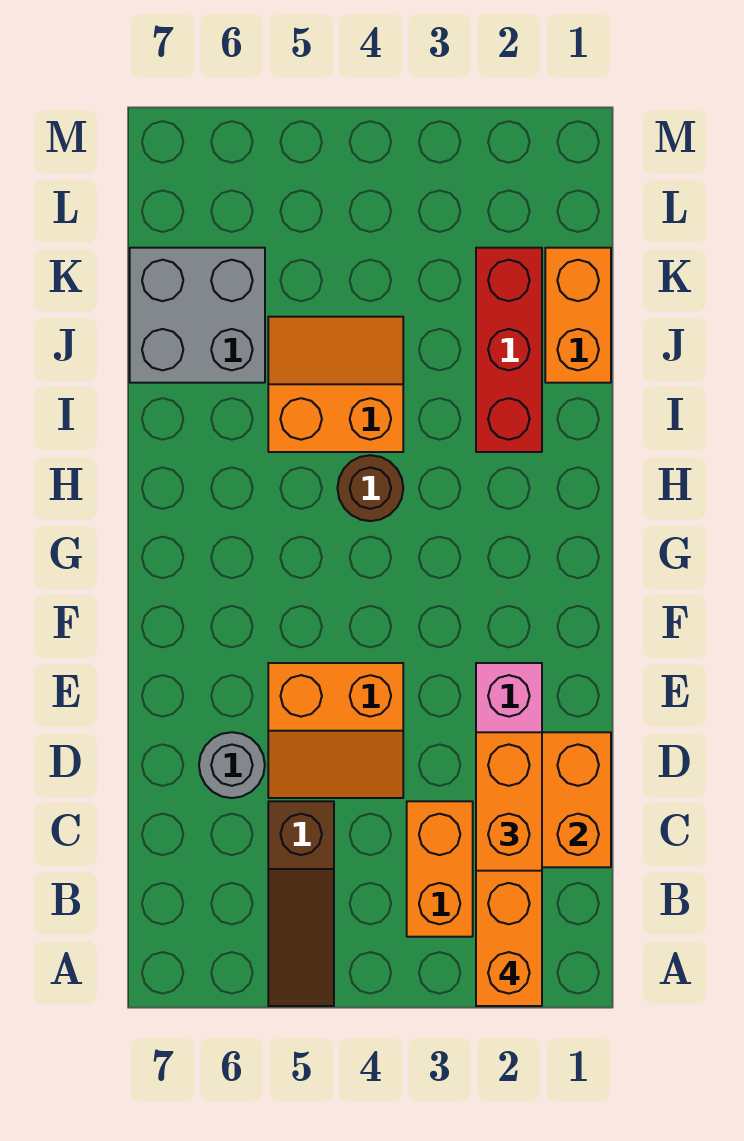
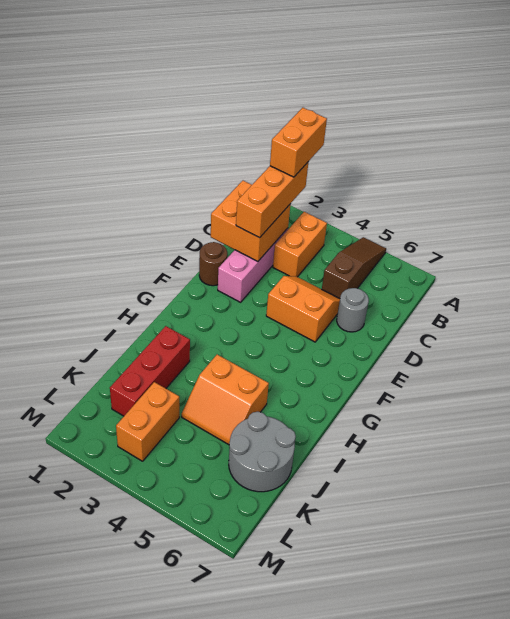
brown 1x1 round brick [337,455,403,521] -> brown 1x1 round brick moved to [199,242,227,286]
orange 1x2 brick [545,248,611,383] -> orange 1x2 brick moved to [116,382,179,461]
grey 2x2 brick [130,248,265,383] -> grey 2x2 round brick [229,412,296,492]

